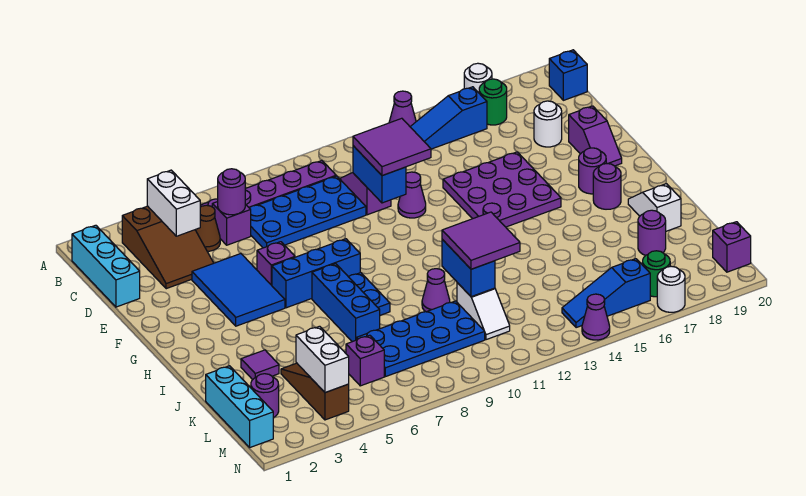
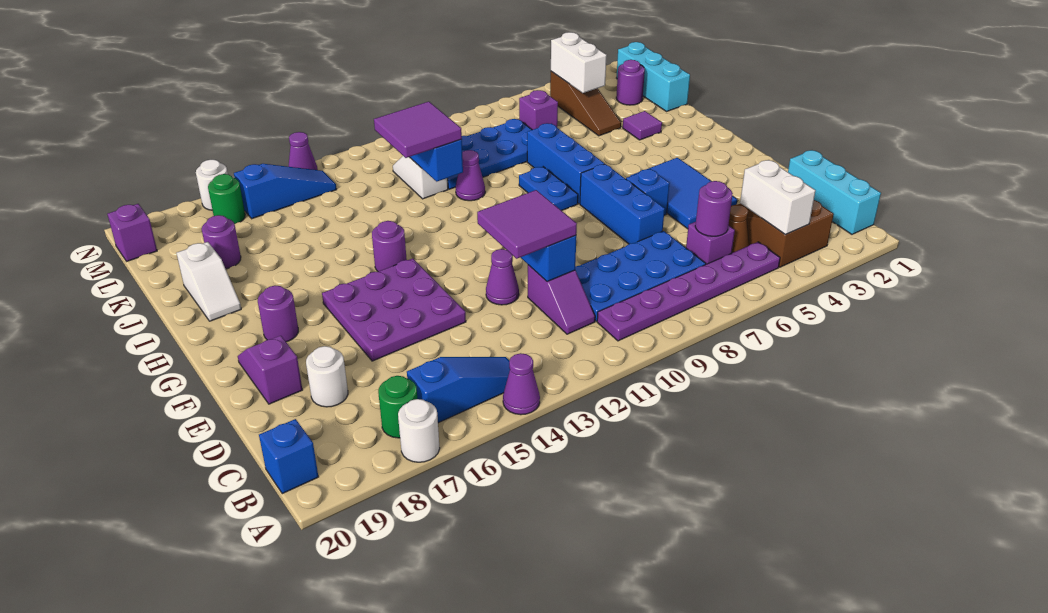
purple 1x1 brick [257,242,295,285] -> blue 1x1 brick [626,169,670,215]
blue 1x3 brick [272,239,360,308] -> blue 1x3 brick turned to [580,164,665,244]
purple 1x1 round brick [593,164,621,209] -> purple 1x1 round brick moved to [372,221,407,271]

